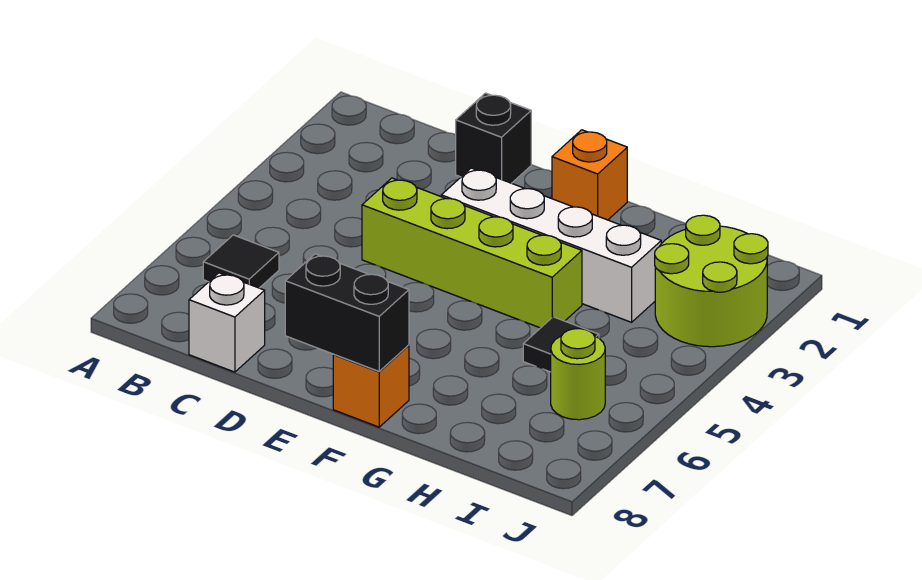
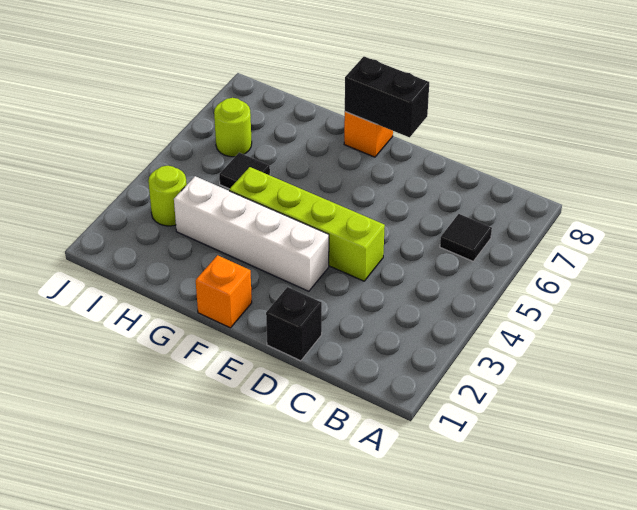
white 1x1 brick [189,273,265,372] -> none
lime 2x2 round brick [655,215,768,347] -> lime 1x1 round brick [148,166,187,226]

